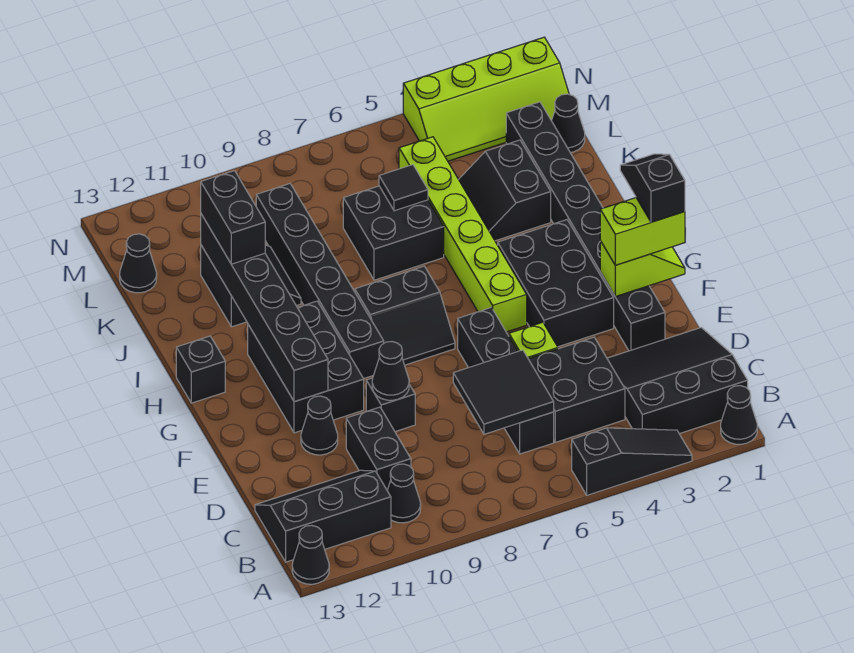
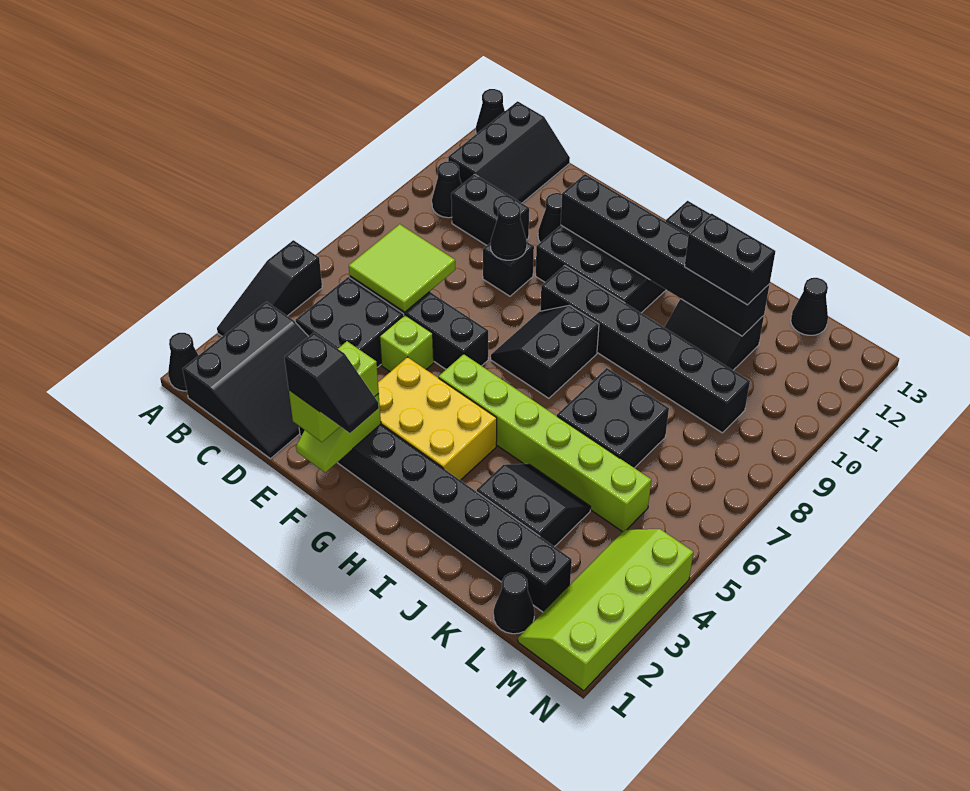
black 2x2 tile [453,350,554,434] -> lime 2x2 tile [349,224,455,312]
black 2x3 brick [498,220,614,347] -> yellow 2x3 brick [378,357,497,480]
black 1x1 tile [379,165,428,211] -> none

